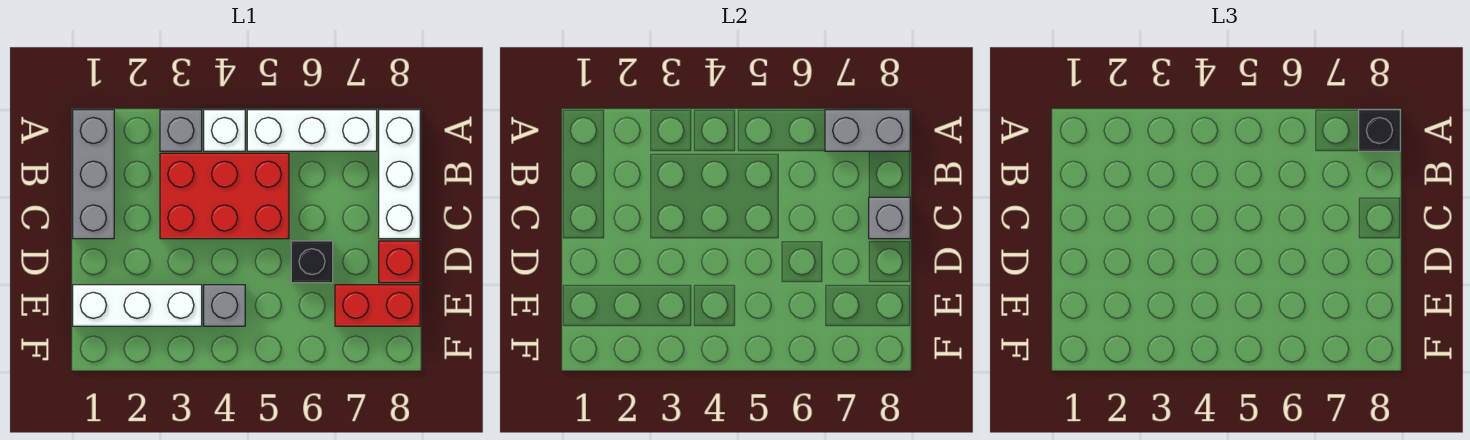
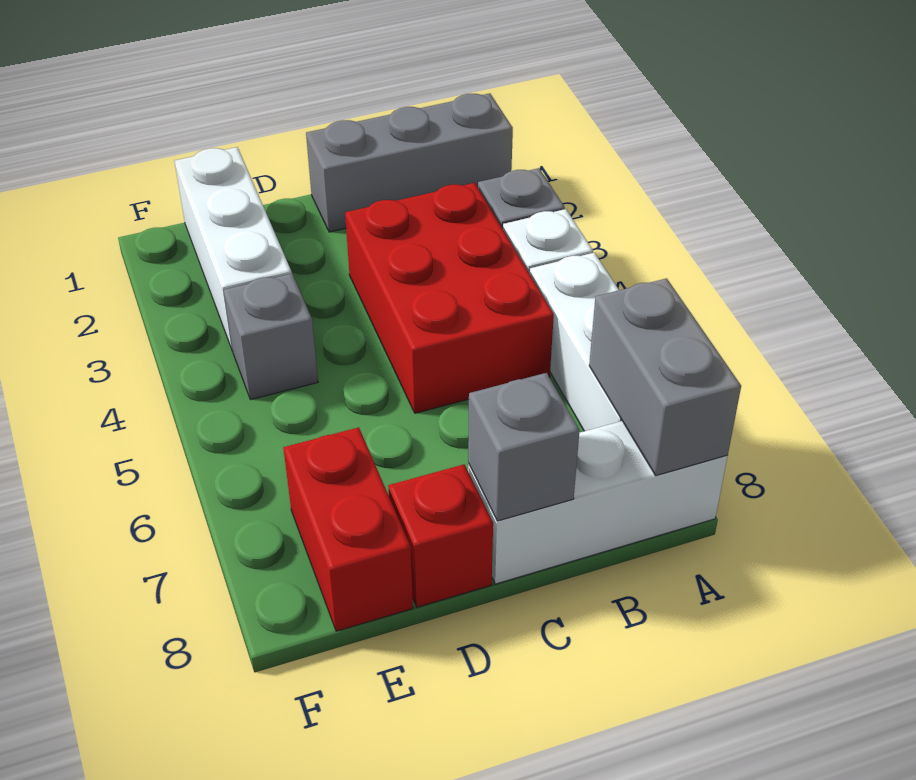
black 1x1 brick [1359,110,1400,151] -> none
black 1x1 brick [291,241,333,283] -> none

